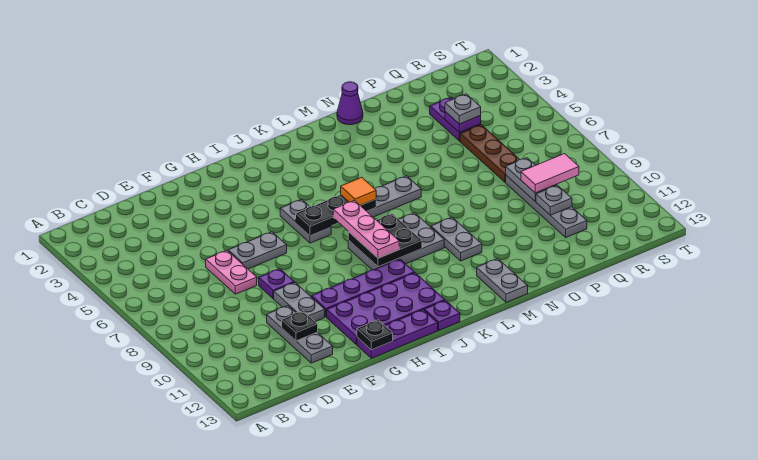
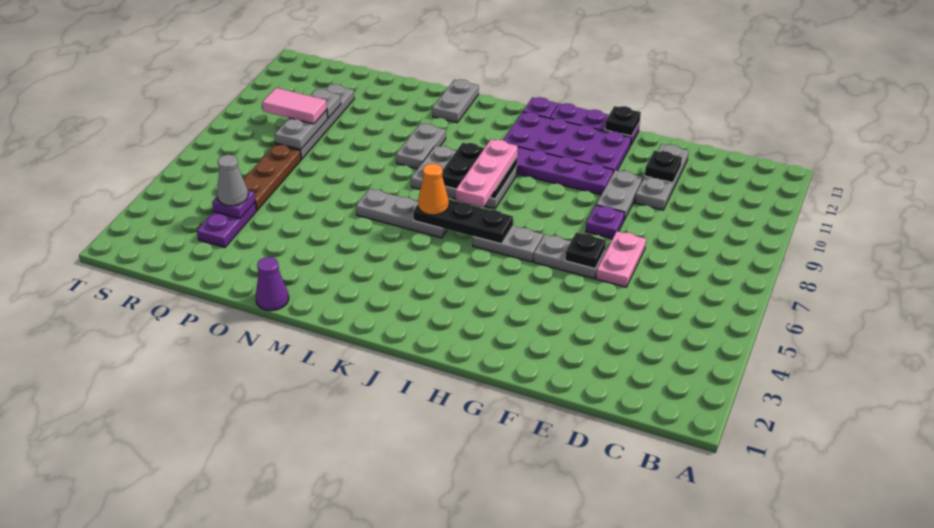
none -> black 1x1 plate [565,232,606,269]
grey 1x2 plate [280,199,331,243] -> grey 1x2 plate turned to [473,226,543,262]
orange 1x1 tile [341,177,376,205] -> orange 1x1 cone [418,163,449,215]
grey 1x1 plate [445,94,481,124] -> grey 1x1 cone [217,155,248,206]

